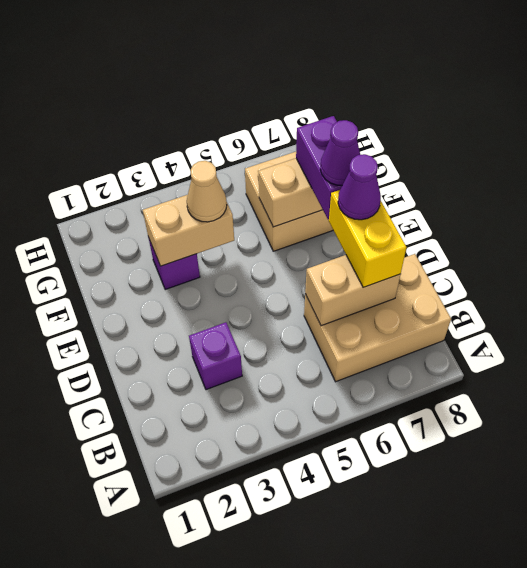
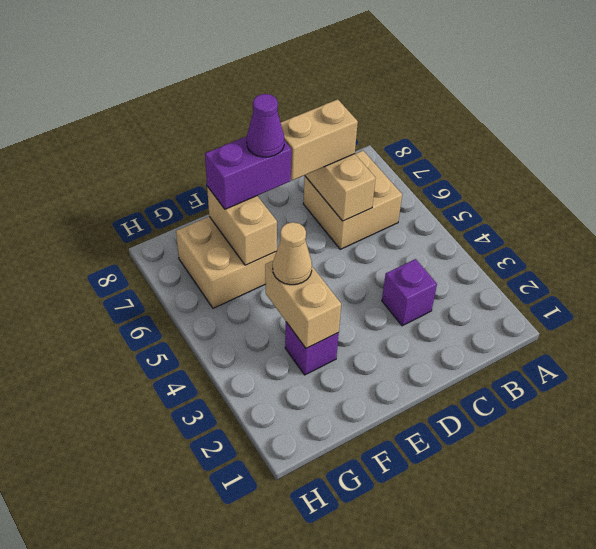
tan 2x3 brick [304,254,451,382] -> tan 2x2 brick [303,151,402,249]
yellow 1x2 brick [329,190,406,287] -> tan 1x2 brick [281,99,358,180]
purple 1x1 cone [338,154,381,220] -> none

